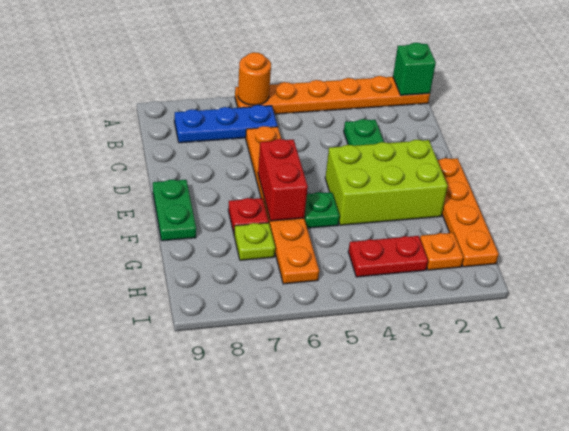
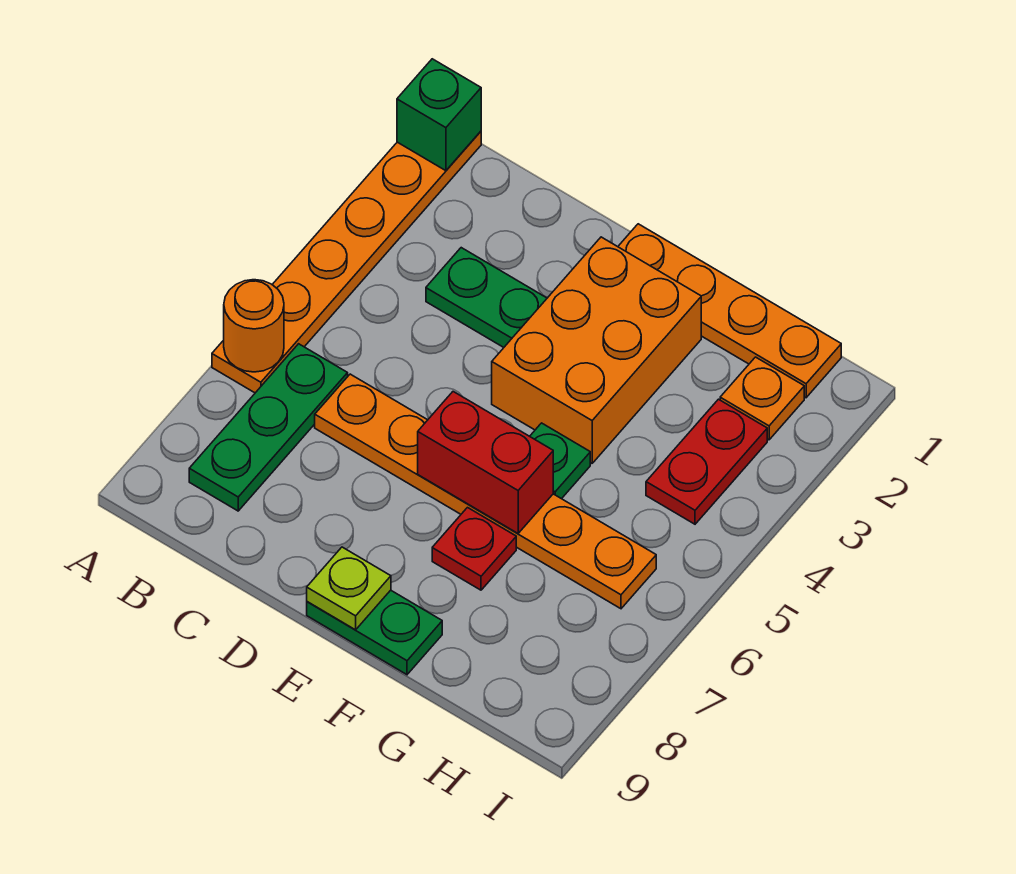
blue 1x3 plate [174,105,278,143] -> green 1x3 plate [189,344,348,511]
lime 2x3 brick [325,140,448,225] -> orange 2x3 brick [492,237,701,463]
lime 1x1 plate [234,223,275,260] -> lime 1x1 plate moved to [307,547,391,630]

